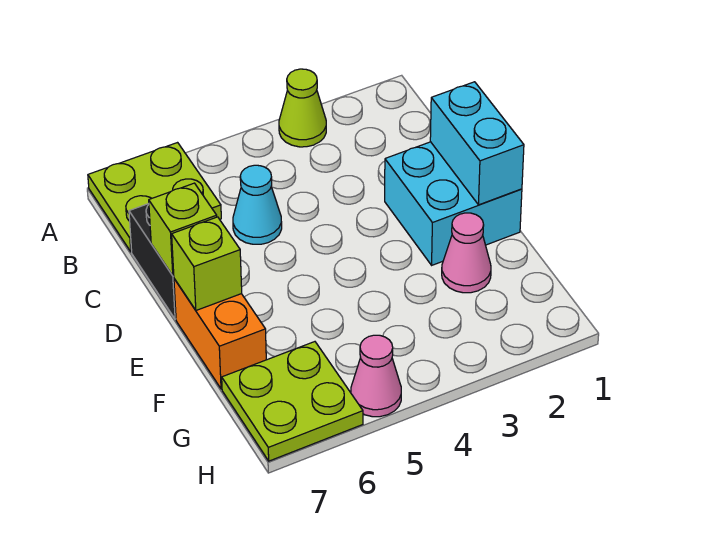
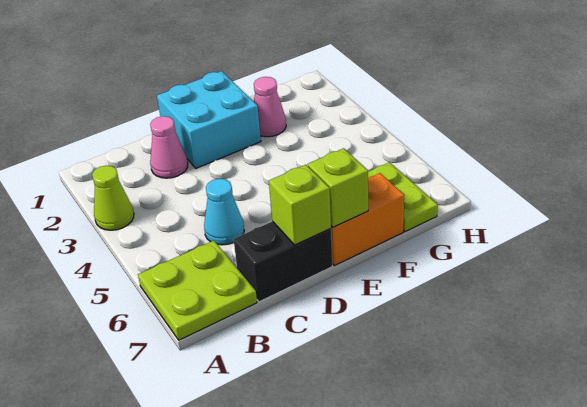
cyan 1x2 brick [430,82,524,205] -> none
lime 2x2 plate [222,342,363,461] -> lime 1x2 plate [368,162,438,232]
pink 1x1 cone [351,335,401,417] -> pink 1x1 cone moved to [150,116,188,178]

